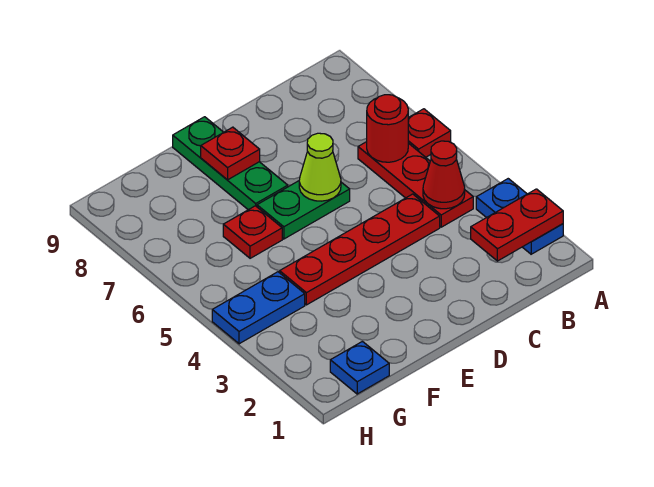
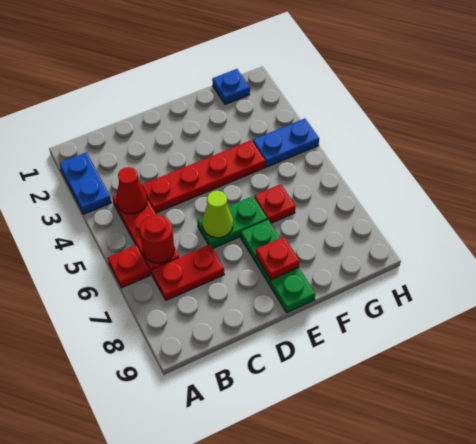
red 1x2 plate [471,189,563,261] -> red 1x2 plate moved to [152,245,224,300]

